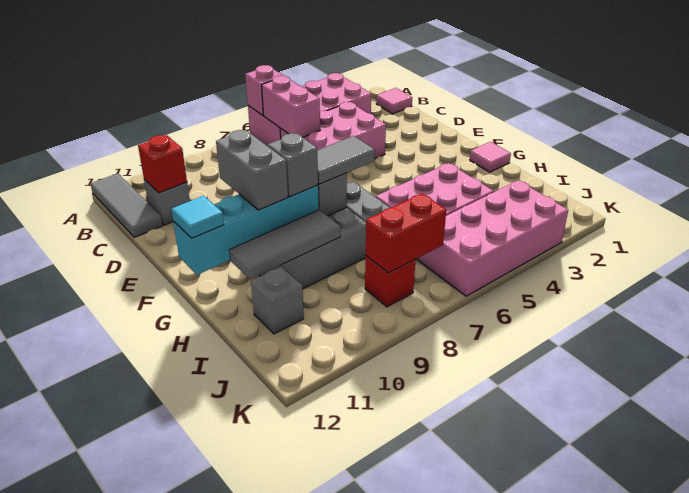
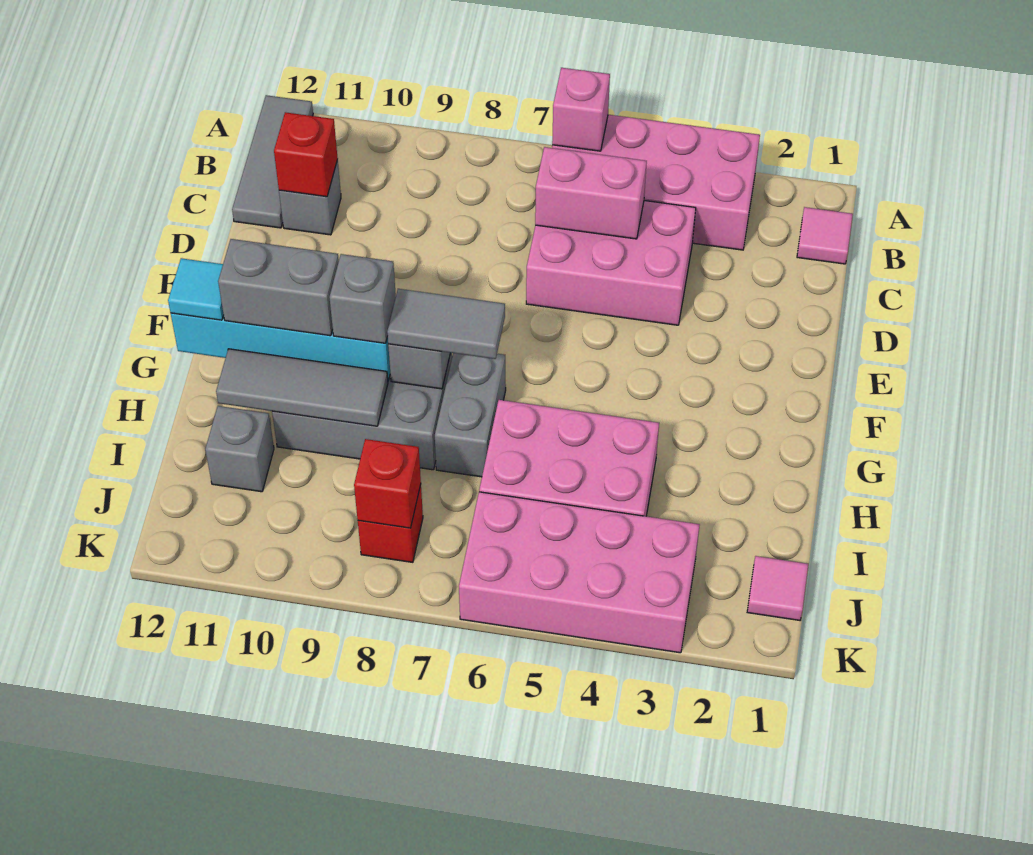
pink 1x2 brick [262,76,320,137] -> pink 1x2 brick turned to [535,147,647,239]
grey 1x2 brick [216,130,288,210] -> grey 1x2 brick turned to [218,239,339,336]
pink 1x1 tile [470,142,511,172] -> pink 1x1 tile moved to [747,556,808,620]
red 1x2 brick [366,194,446,273] -> red 1x1 brick [354,439,421,528]

